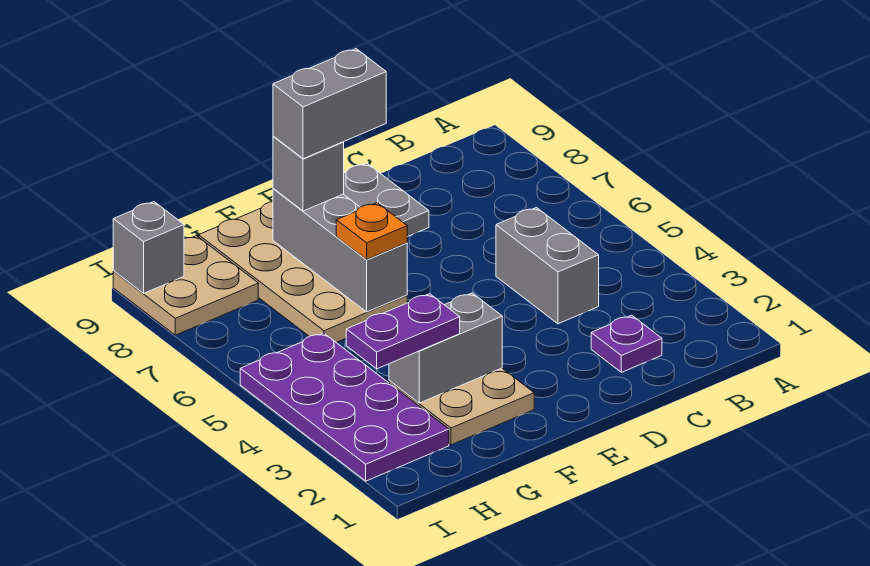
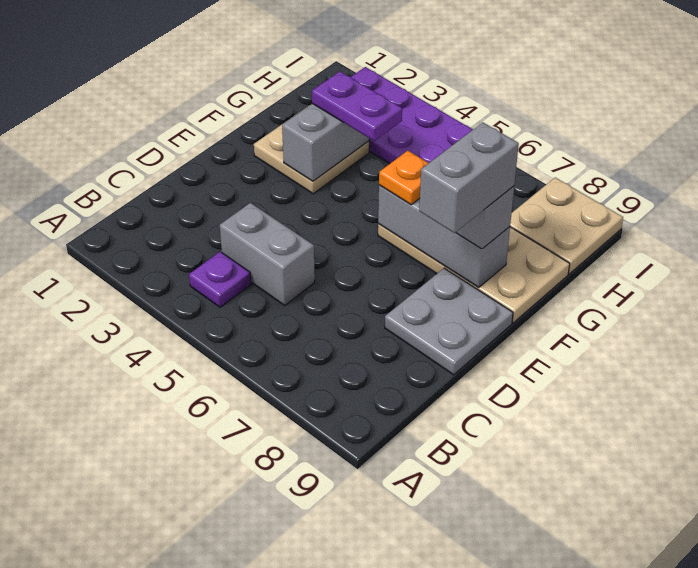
purple 1x1 plate [591,315,662,372] -> purple 1x1 plate moved to [189,252,251,307]
purple 1x2 plate [346,294,460,369] -> purple 1x2 plate turned to [312,72,402,141]
grey 1x1 brick [113,202,184,293] -> none

